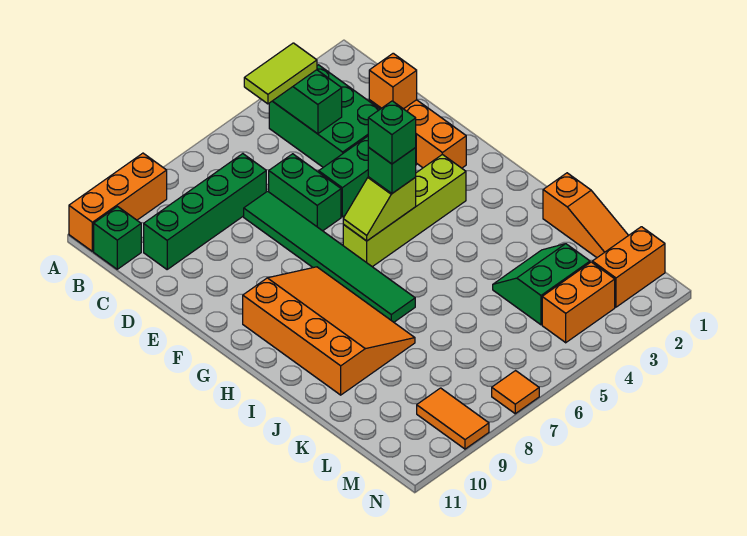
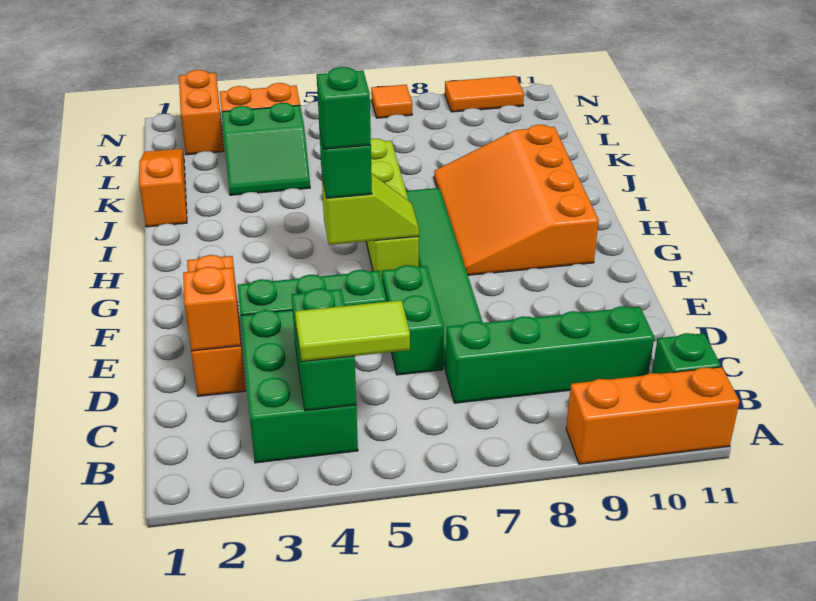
lime 1x4 brick [343,154,466,267] -> lime 1x4 brick turned to [366,139,419,278]
orange 1x2 brick [592,227,665,307] -> orange 1x2 brick turned to [179,70,224,155]
orange 1x2 tile [417,388,489,449] -> orange 1x2 tile turned to [445,76,524,112]

